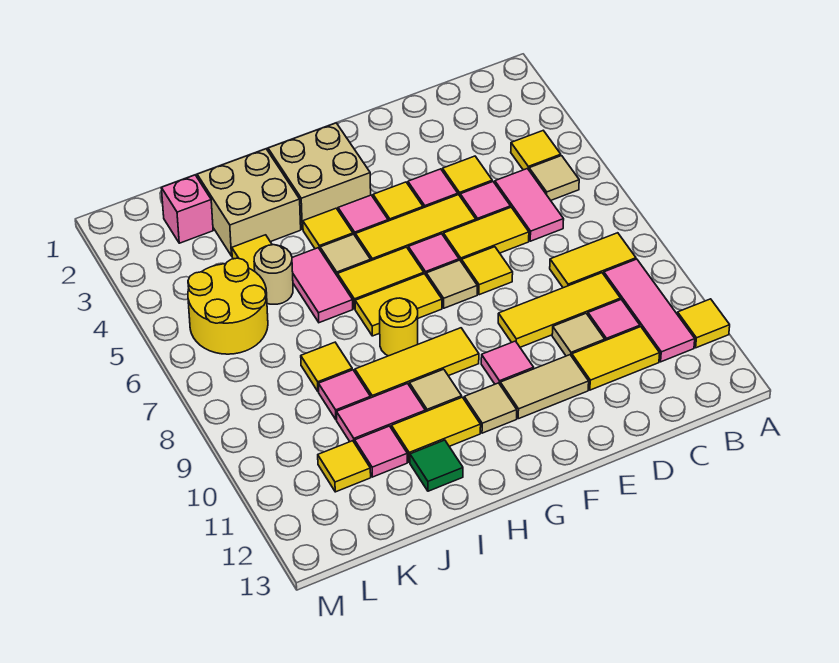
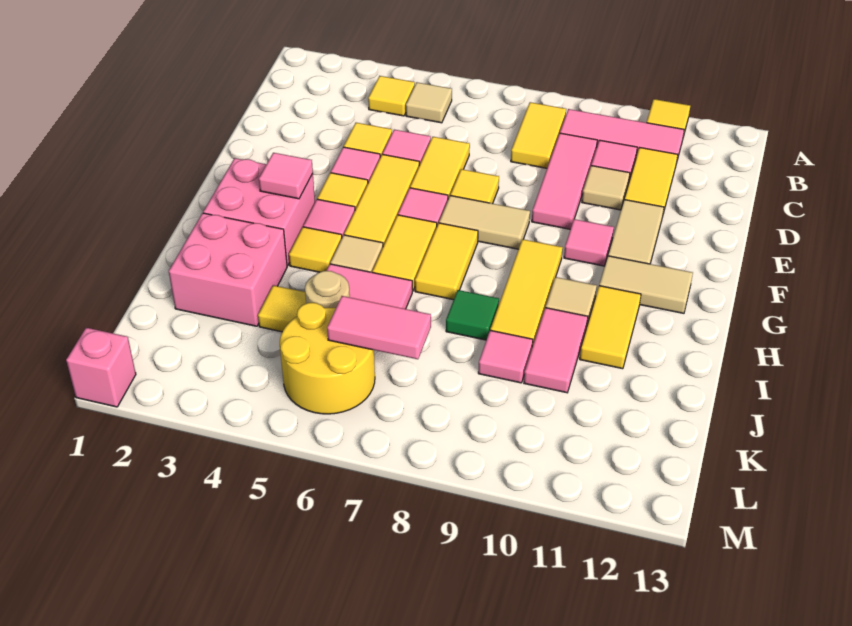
pink 1x2 tile [495,169,564,241] -> pink 1x2 tile moved to [327,296,431,359]
yellow 1x3 tile [498,273,621,347] -> pink 1x3 tile [532,133,597,229]
tan 1x1 tile [426,260,477,308] -> tan 1x2 tile [439,196,530,249]
tan 2x2 brick [268,123,371,229] -> pink 2x2 brick [203,158,315,266]
tan 1x1 tile [464,383,517,433] -> tan 1x2 tile [599,256,693,313]
yellow 1x1 round brick [380,298,418,356] -> none
tan 2x2 brick [197,149,301,256] -> pink 2x2 brick [169,213,287,326]
green 1x1 tile [410,440,463,491] -> green 1x1 tile moved to [446,290,499,340]
yellow 1x1 tile [301,342,352,392] -> none
pink 1x1 tile [355,426,407,477] -> pink 1x1 tile moved to [259,153,313,199]
pink 1x1 brick [161,175,213,243] -> pink 1x1 brick moved to [66,328,136,407]
yellow 1x1 tile [318,441,371,492] -> none

